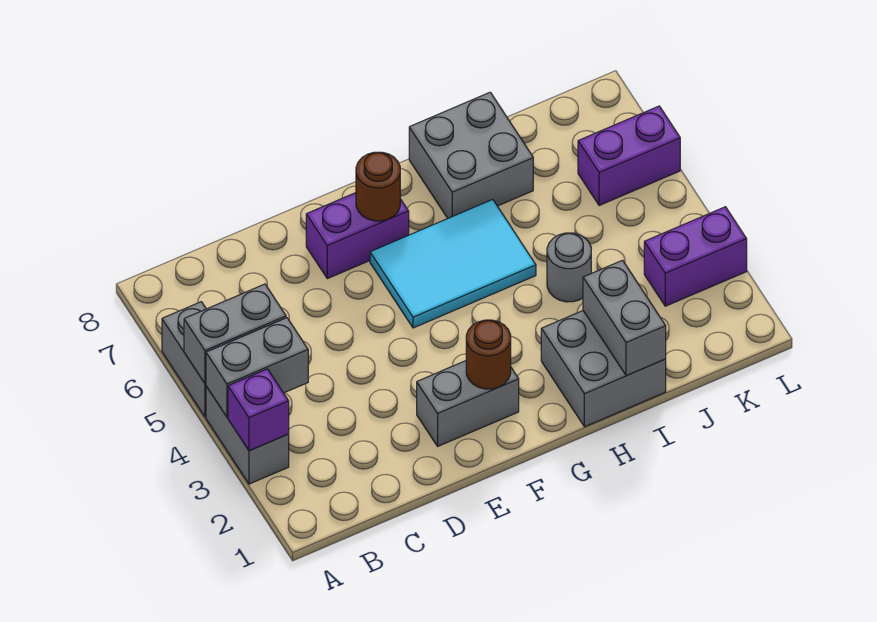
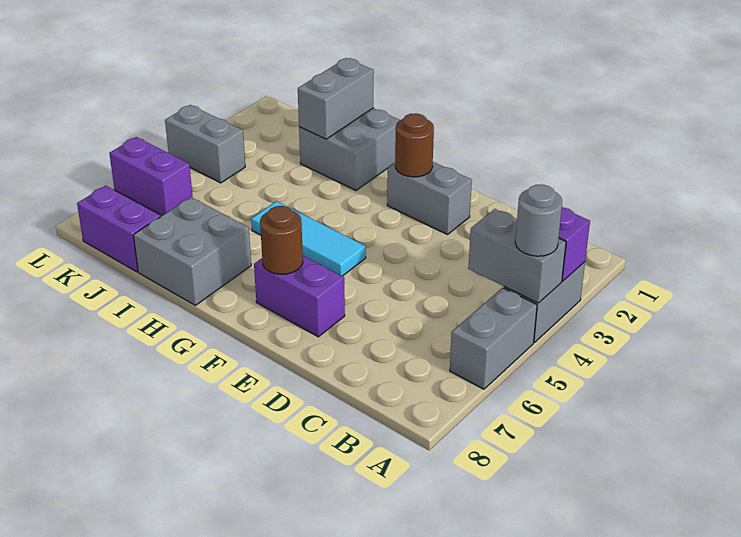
grey 1x2 brick [184,284,286,384] -> grey 1x2 brick moved to [165,105,245,183]
cyan 2x3 tile [370,199,536,328] -> cyan 1x3 tile [251,201,366,276]
grey 1x1 round brick [547,233,591,302] -> grey 1x1 round brick moved to [515,185,562,256]
purple 1x2 brick [644,207,747,306] -> purple 1x2 brick moved to [77,186,161,272]

